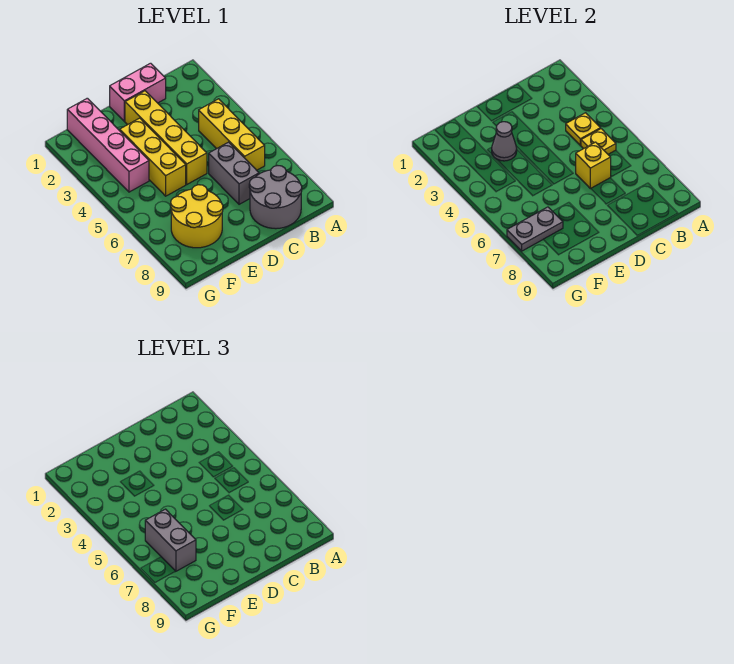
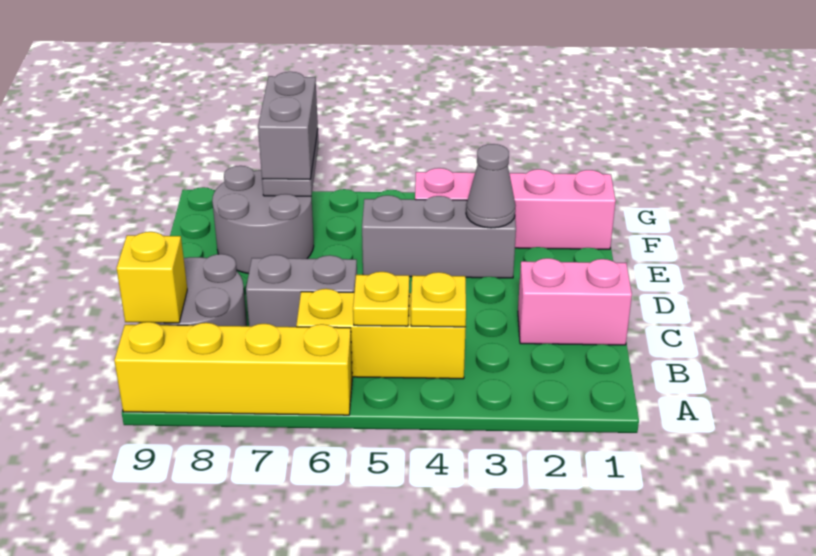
pink 1x2 brick [110,63,166,121] -> pink 1x2 brick turned to [518,258,632,345]
yellow 1x1 brick [576,142,611,189] -> yellow 1x1 brick moved to [116,232,187,323]
yellow 1x4 brick [125,91,207,184] -> yellow 1x4 brick moved to [114,322,352,415]
yellow 1x3 brick [120,118,186,196] -> grey 1x3 brick [362,195,516,278]
yellow 2x2 round brick [171,185,223,248] -> grey 2x2 round brick [212,166,314,274]
grey 1x2 brick [145,509,196,571] -> grey 1x2 brick turned to [258,72,318,179]

